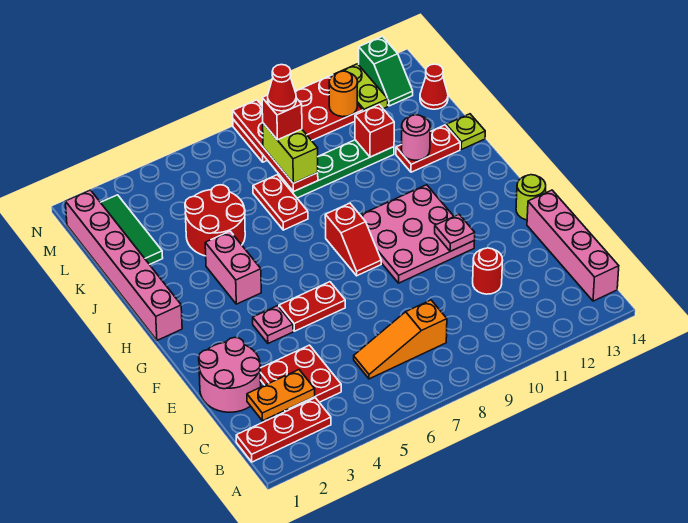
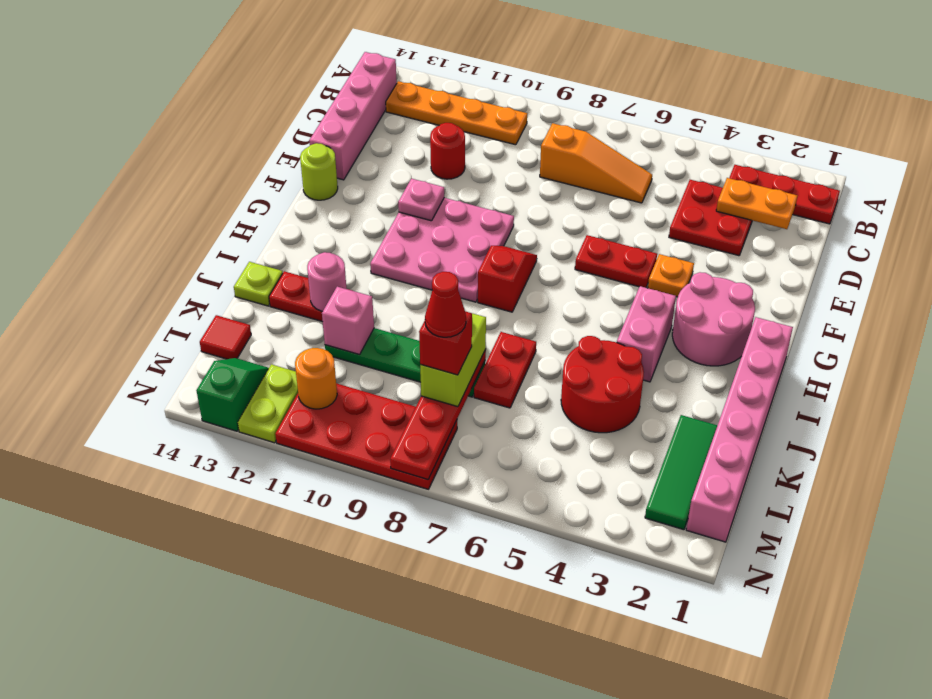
none -> orange 1x4 plate [386,81,527,145]
pink 2x2 round brick [199,338,261,412] -> pink 2x2 round brick moved to [672,272,755,366]
pink 1x1 plate [253,306,293,343] -> orange 1x1 plate [648,254,694,297]
red 1x1 brick [355,105,394,157] -> pink 1x1 brick [322,287,374,354]
red 1x1 cone [420,64,448,109] -> red 1x1 tile [200,315,251,359]

